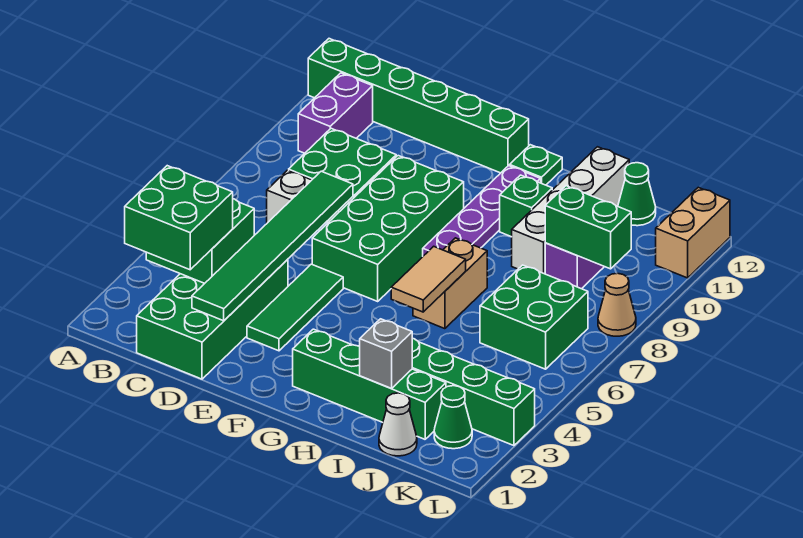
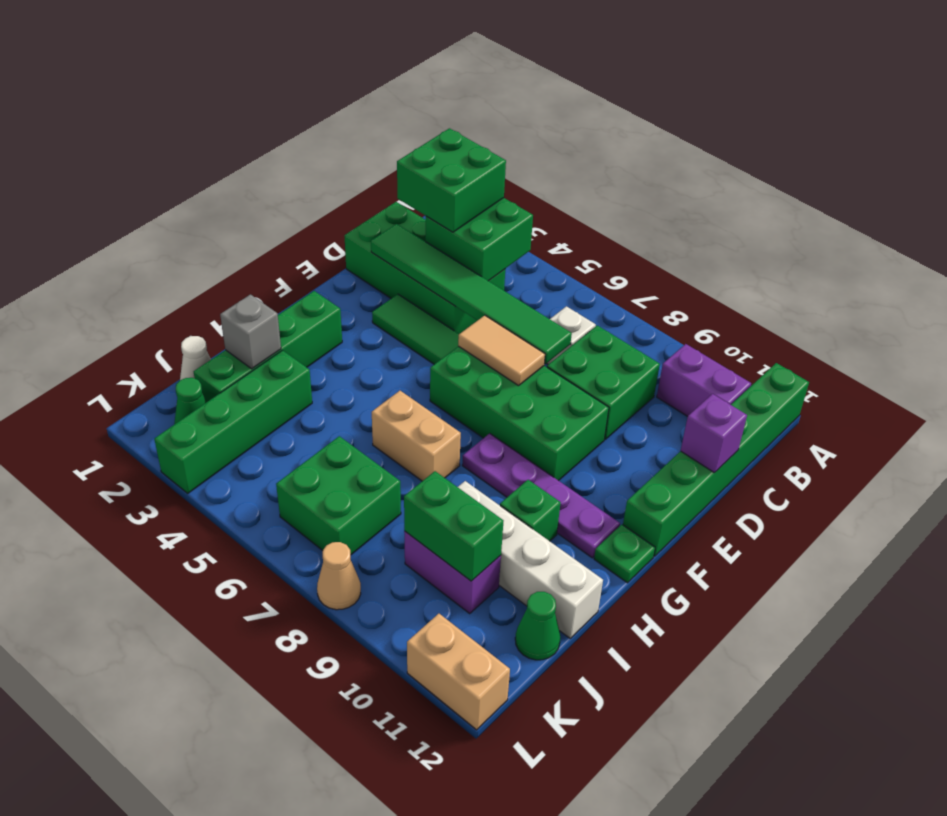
none -> purple 1x1 brick [681,394,747,472]
tan 1x2 tile [391,246,466,312] -> tan 1x2 tile moved to [458,315,545,386]
green 1x2 brick [545,186,631,269] -> green 1x2 brick turned to [404,471,503,581]

